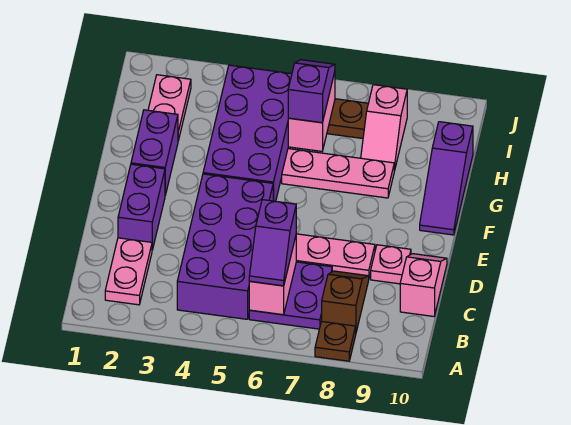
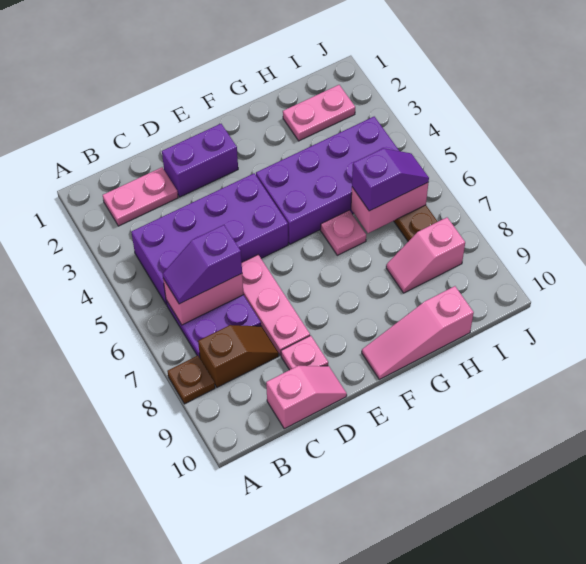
purple 1x2 brick [131,110,178,195] -> none
purple 1x3 slope [420,122,473,235] -> pink 1x3 slope [362,286,474,379]
pink 1x3 plate [282,149,394,198] -> pink 1x1 plate [321,210,366,255]

